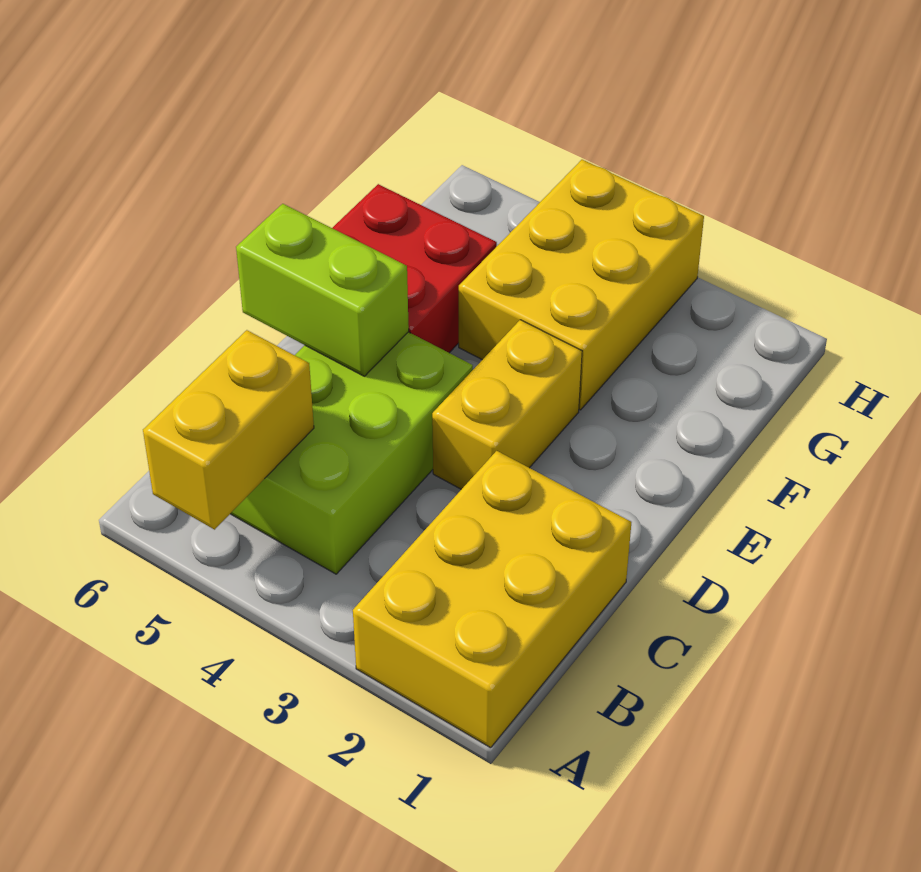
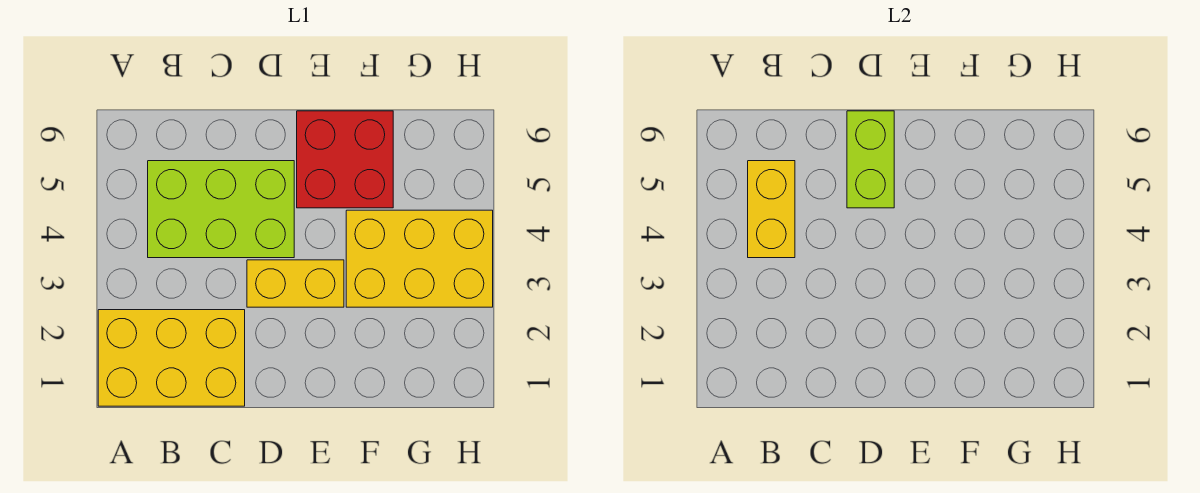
yellow 1x2 brick [143,330,314,530] -> yellow 1x2 brick turned to [748,161,795,258]

